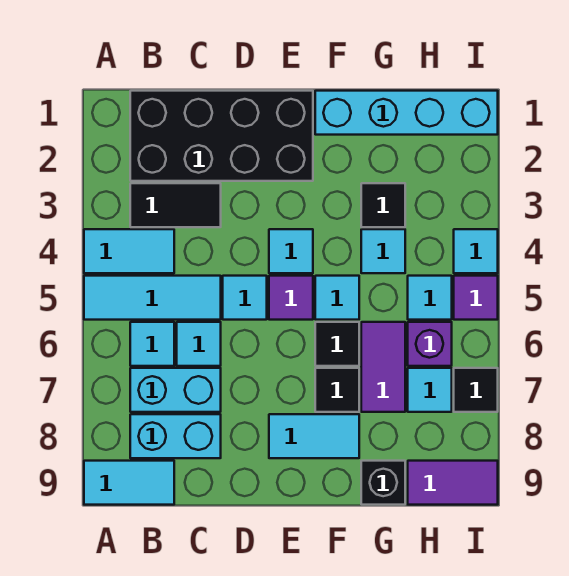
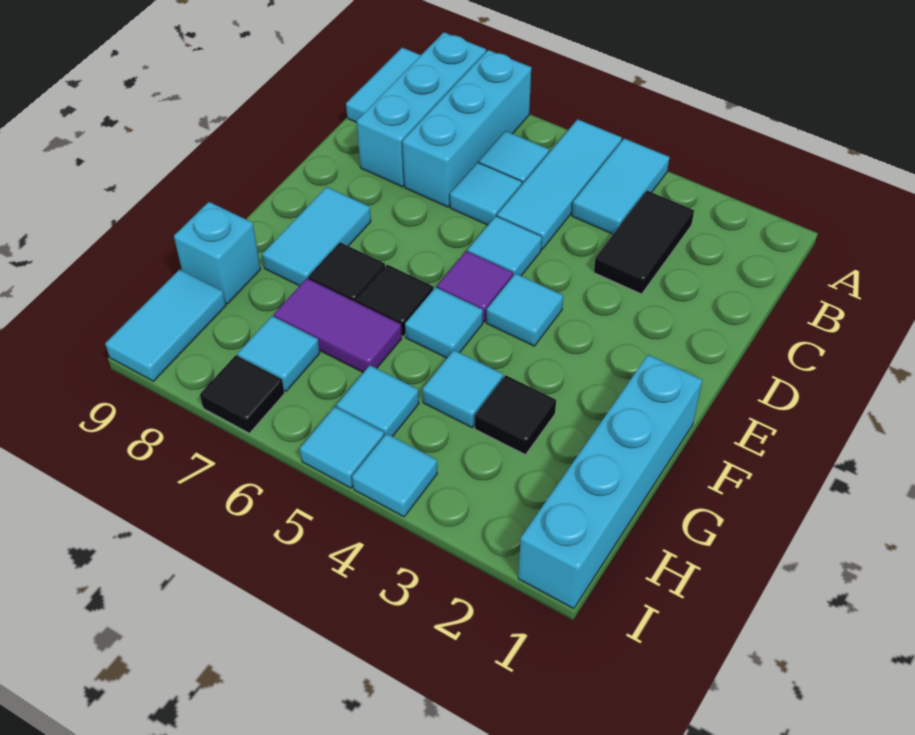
black 2x4 brick [130,91,313,181] -> none
cyan 1x2 brick [130,368,221,412] -> cyan 1x3 brick [403,50,531,207]
cyan 1x2 brick [130,414,221,458] -> cyan 1x3 brick [357,32,486,187]
black 1x1 brick [361,461,405,505] -> cyan 1x1 brick [174,202,261,304]
purple 1x1 brick [408,322,452,366] -> none
purple 1x2 tile [408,461,498,505] -> cyan 1x2 tile [105,269,226,381]
purple 1x1 tile [454,276,498,320] -> cyan 1x1 tile [300,407,384,488]

